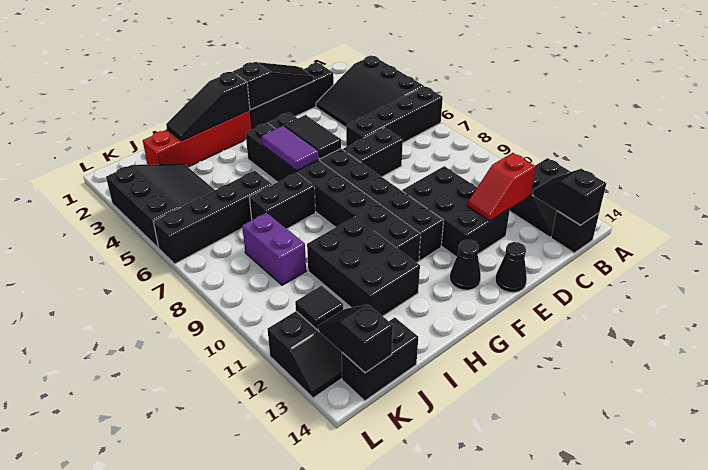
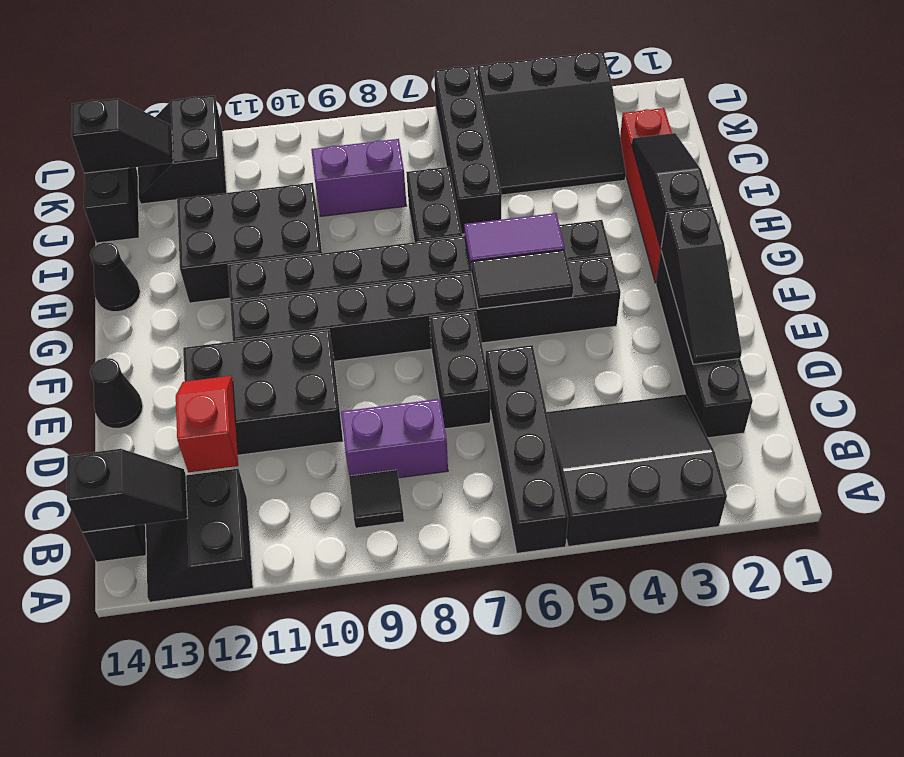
none -> purple 1x2 brick [341,399,448,478]
black 1x1 cone [450,240,481,290] -> black 1x1 cone moved to [90,242,140,312]
black 1x1 tile [295,286,343,330] -> black 1x1 tile moved to [349,470,404,528]

